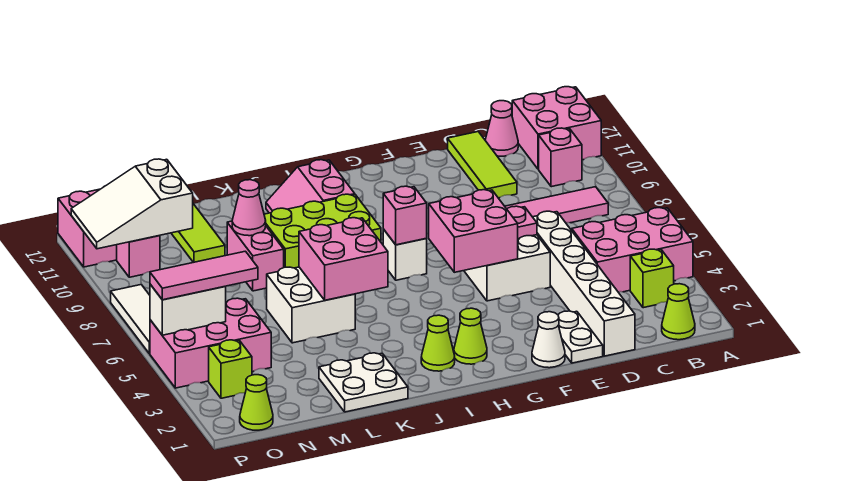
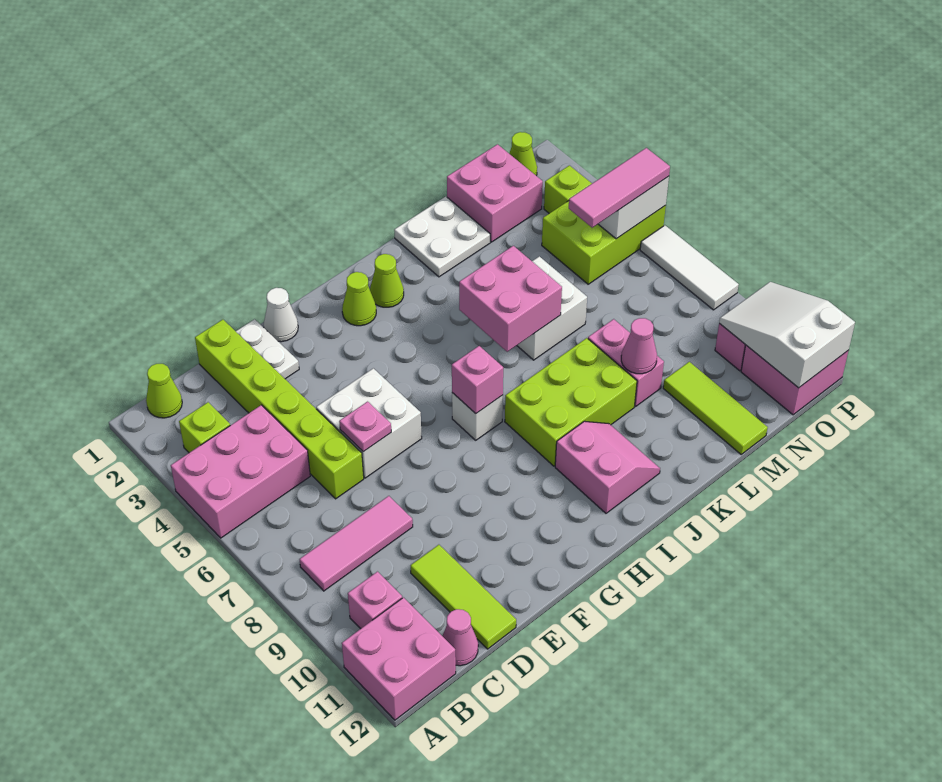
white 1x6 brick [533,211,635,356] -> lime 1x6 brick [195,320,364,499]
pink 2x2 brick [429,190,518,272] -> pink 2x2 brick moved to [447,144,543,242]
pink 2x3 brick [150,298,271,388] -> lime 2x3 brick [542,201,666,284]
white 2x3 slope [71,159,193,249] -> white 2x3 slope turned to [719,282,855,388]

